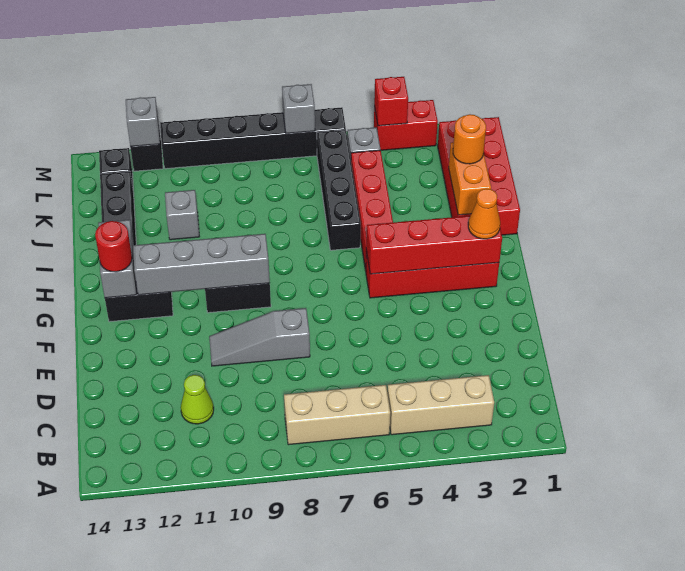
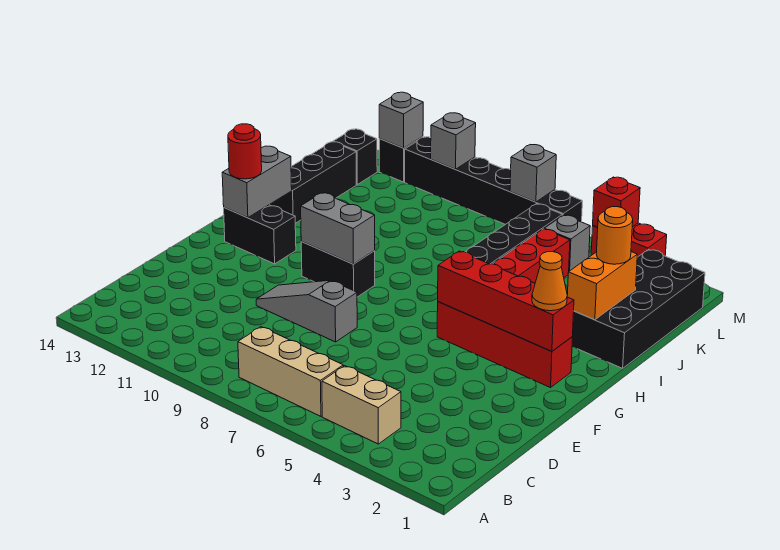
tan 1x3 brick [387,375,494,435] -> tan 1x2 brick [322,366,401,444]
lime 1x1 cone [181,375,214,424] -> none
grey 1x4 brick [133,234,270,295] -> grey 1x2 brick [301,193,375,264]
red 2x4 brick [438,117,520,235] -> black 2x4 brick [572,249,705,368]
grey 1x1 brick [165,190,200,240] -> grey 1x1 brick moved to [431,113,476,169]

